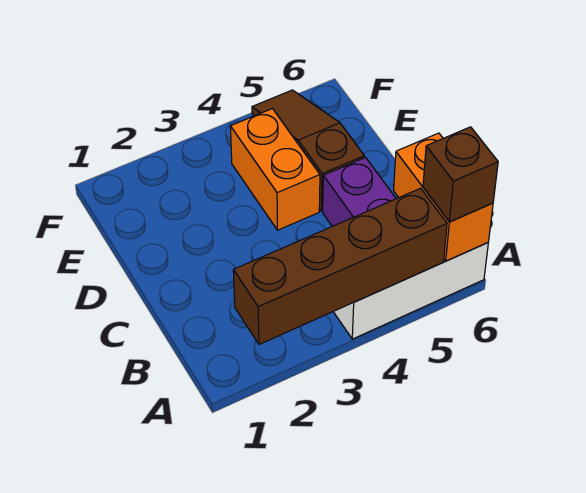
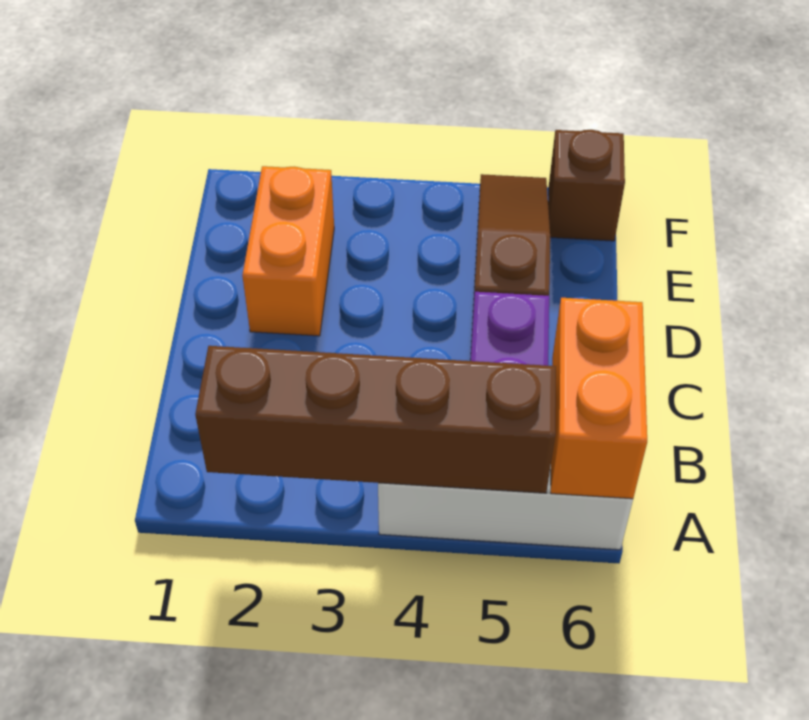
brown 1x1 brick [423,127,498,222] -> brown 1x1 brick moved to [548,130,625,241]
orange 1x2 brick [230,109,320,230] -> orange 1x2 brick moved to [242,166,334,336]

